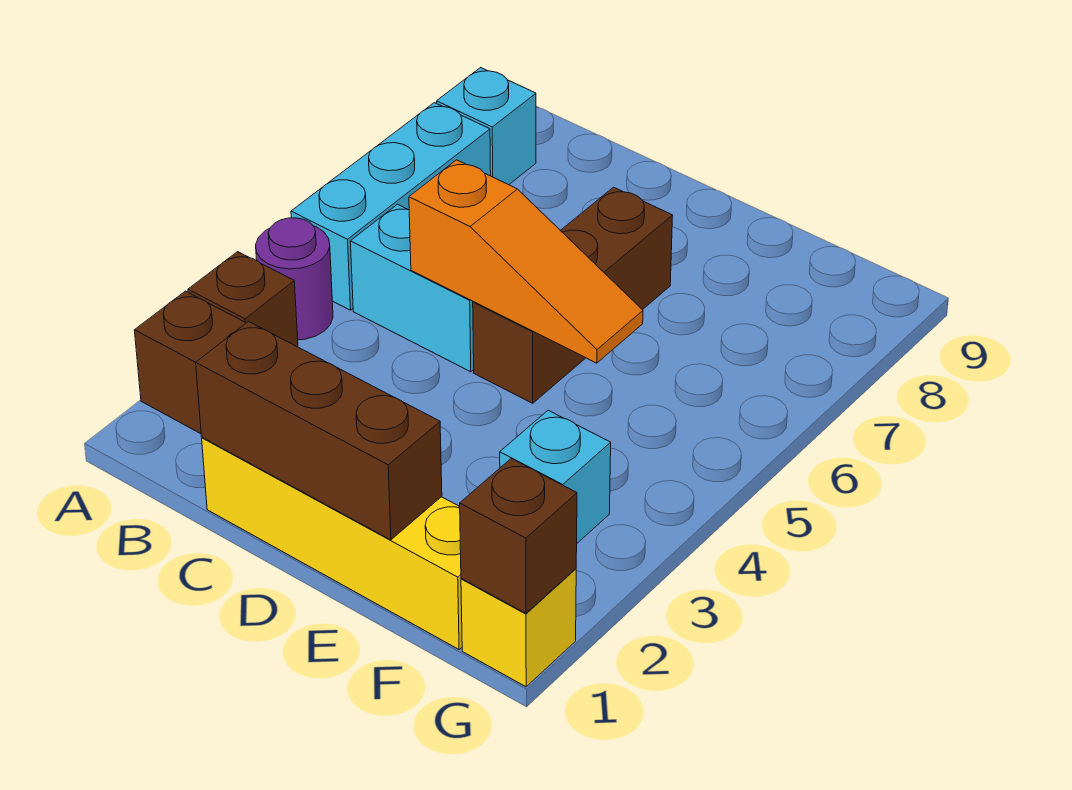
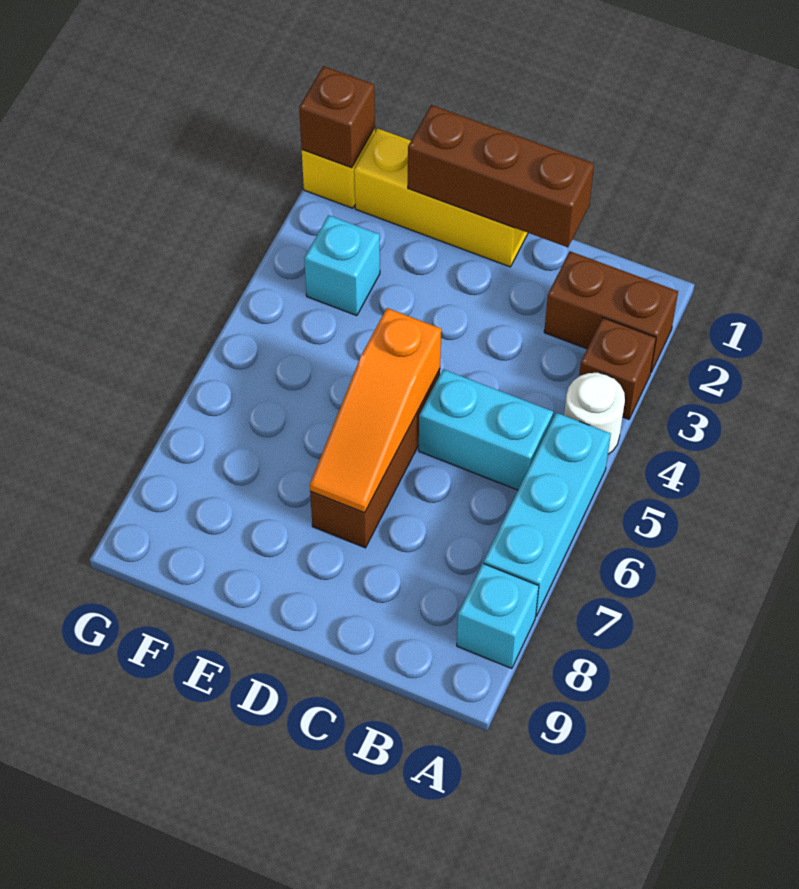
purple 1x1 round brick [256,218,333,340] -> white 1x1 round brick [564,373,625,454]
yellow 1x4 brick [202,438,462,649] -> yellow 1x3 brick [354,129,528,267]
orange 1x3 slope [409,160,643,363] -> orange 1x3 slope turned to [310,308,441,513]

